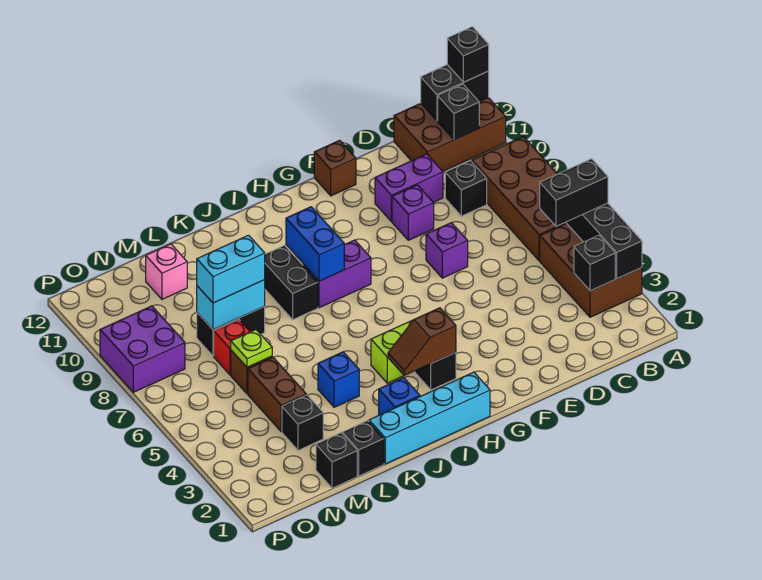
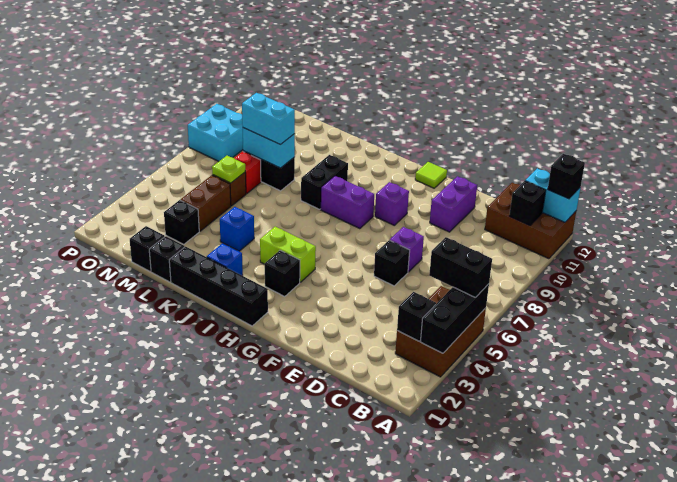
brown 2x4 brick [472,137,566,261] -> none
black 1x2 brick [421,65,489,121] -> cyan 1x2 brick [525,168,581,222]
black 1x1 brick [445,161,487,216] -> black 1x1 brick moved to [374,240,410,286]
purple 1x2 brick [375,154,443,221] -> purple 1x2 brick turned to [430,176,477,232]
purple 1x1 brick [392,185,434,240] -> purple 1x1 brick moved to [375,182,409,225]
brown 1x1 brick [314,140,356,196] -> none
none -> lime 1x1 tile [415,162,447,188]
cyan 1x4 brick [369,372,490,464] -> black 1x4 brick [169,247,268,326]
brown 1x2 slope [388,308,456,375] -> none
blue 1x2 brick [286,207,344,281] -> none
pink 1x1 brick [146,244,187,299] -> none
purple 2x2 brick [100,306,185,392] -> cyan 2x2 brick [188,104,243,161]

